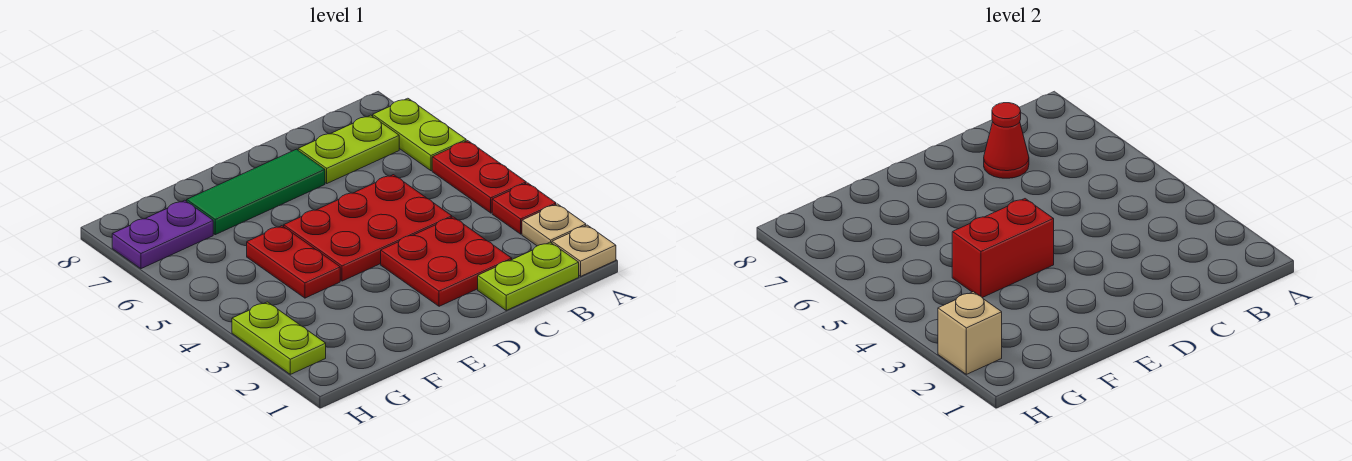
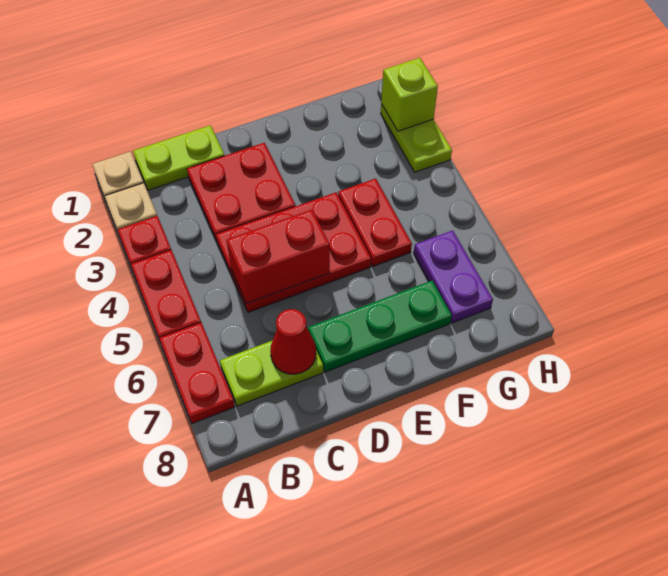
lime 1x2 plate [373,98,466,171] -> red 1x2 plate [159,323,235,423]
green 1x3 tile [187,149,325,235] -> green 1x3 plate [308,281,452,372]
red 1x2 brick [952,199,1054,298] -> red 1x2 brick moved to [227,210,330,303]
purple 1x2 plate [112,200,213,269] -> purple 1x2 plate turned to [414,230,493,323]
tan 1x1 brick [938,292,1002,374] -> lime 1x1 brick [381,58,438,131]

